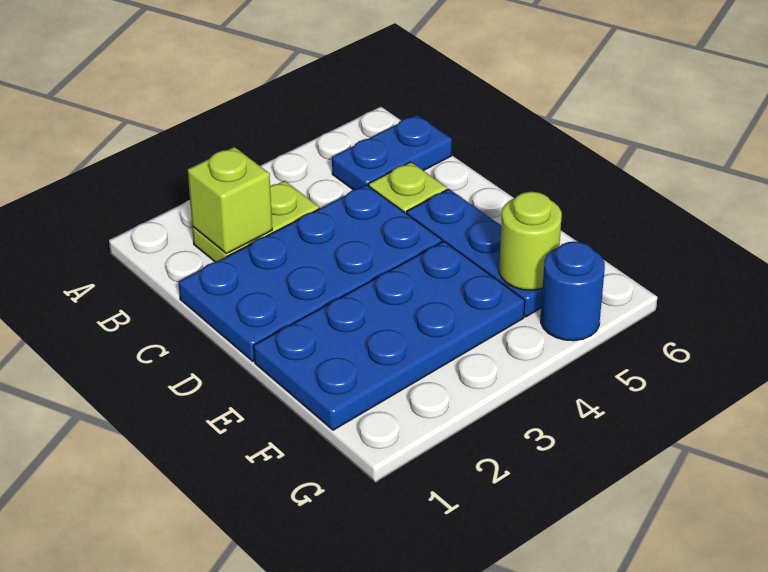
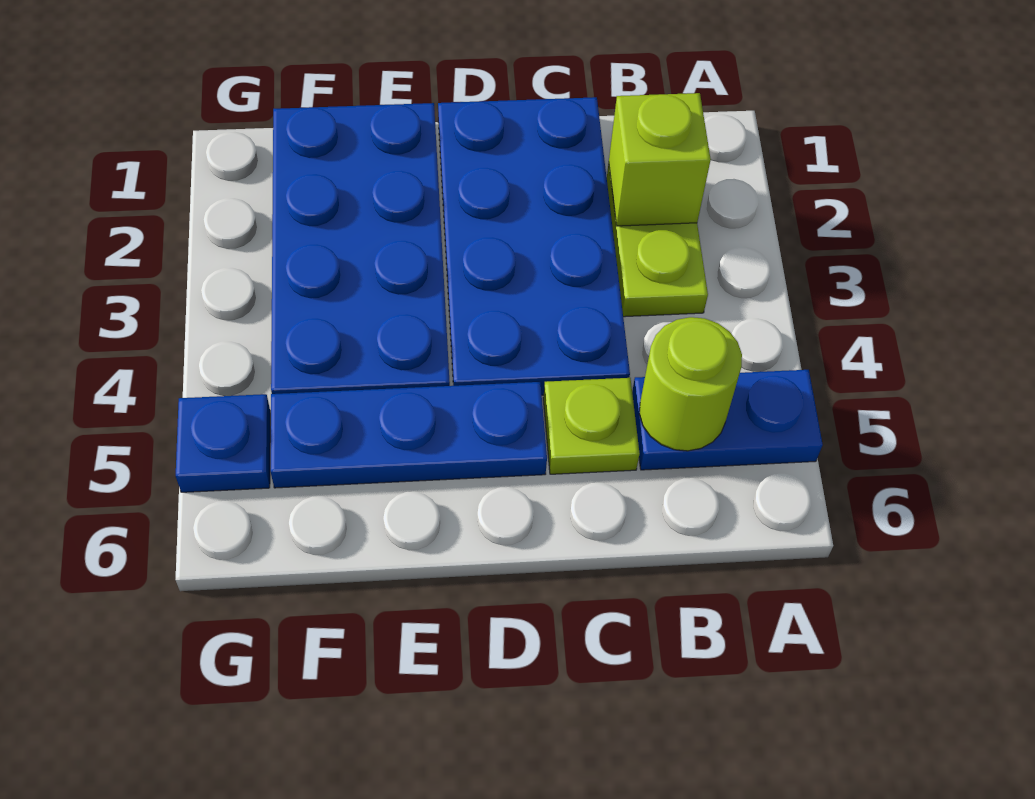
blue 1x2 plate [332,115,452,190] -> blue 1x2 plate turned to [632,370,823,470]
lime 1x1 round brick [499,192,562,290] -> lime 1x1 round brick moved to [639,317,742,451]
blue 1x1 round brick [541,242,605,341] -> blue 1x1 plate [176,394,270,492]

